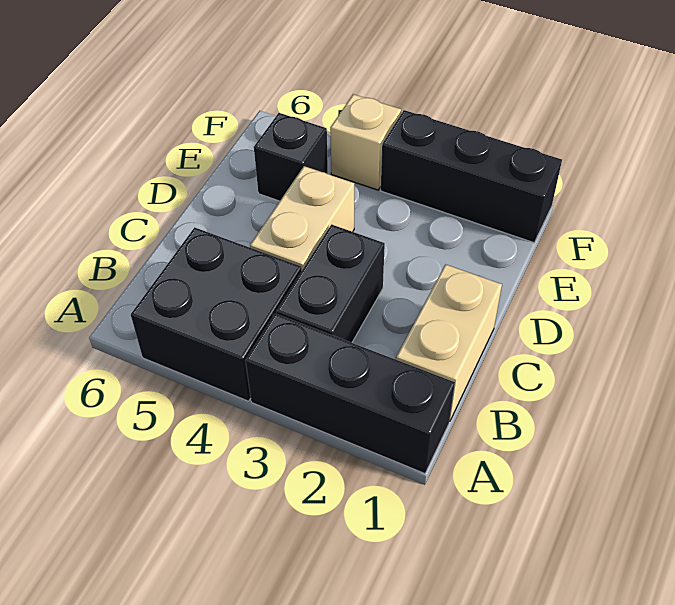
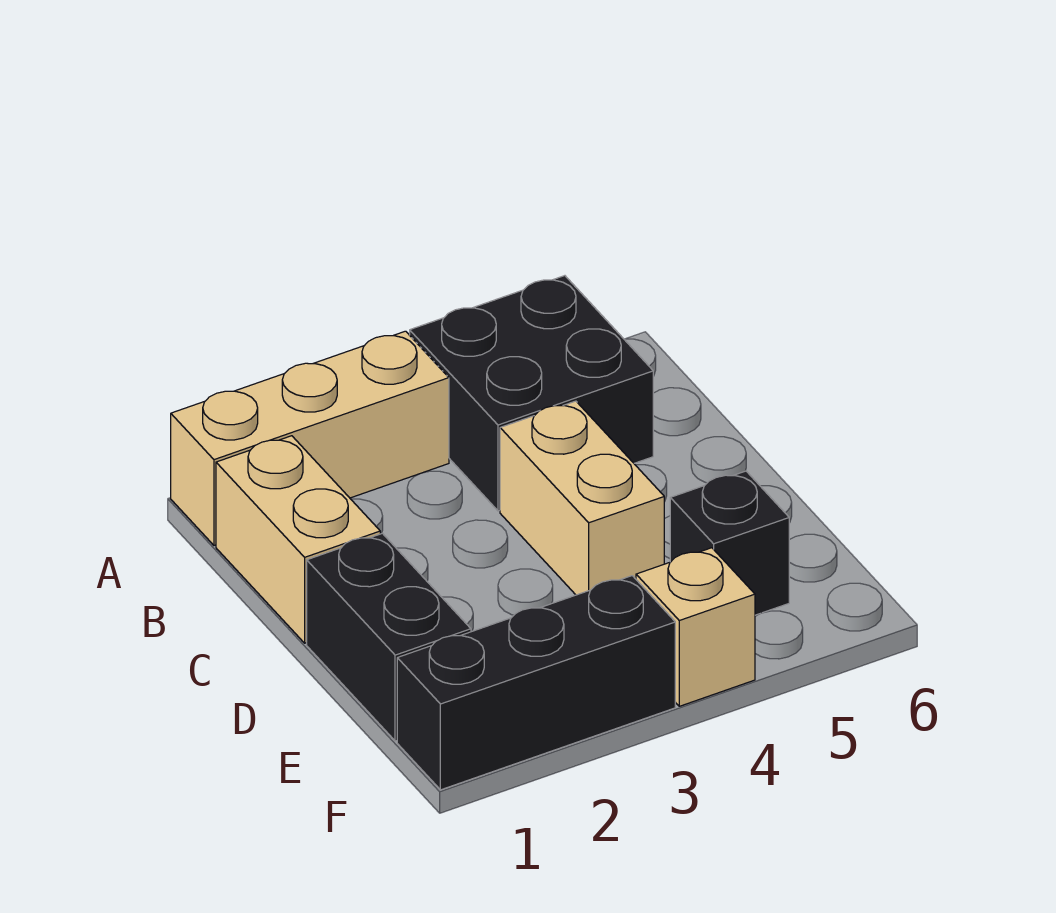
black 1x3 brick [245,314,455,474] -> tan 1x3 brick [171,331,449,545]
black 1x2 brick [277,224,385,343] -> black 1x2 brick moved to [307,533,471,741]

